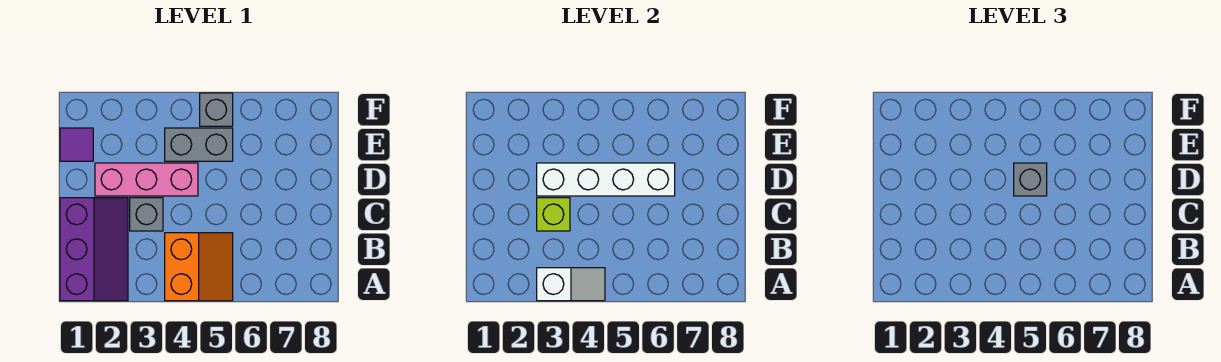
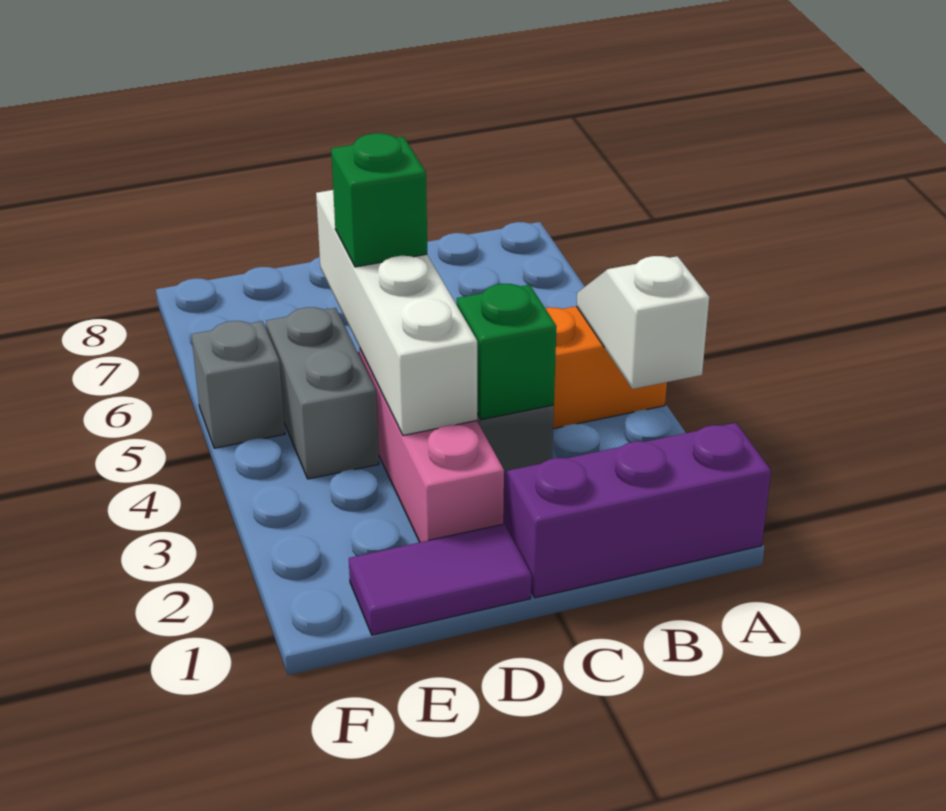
lime 1x1 brick [537,198,570,231] -> green 1x1 brick [457,284,557,420]
grey 1x1 brick [1014,163,1047,196] -> green 1x1 brick [331,133,427,267]
purple 1x1 tile [60,128,93,161] -> purple 1x2 tile [349,524,531,635]

